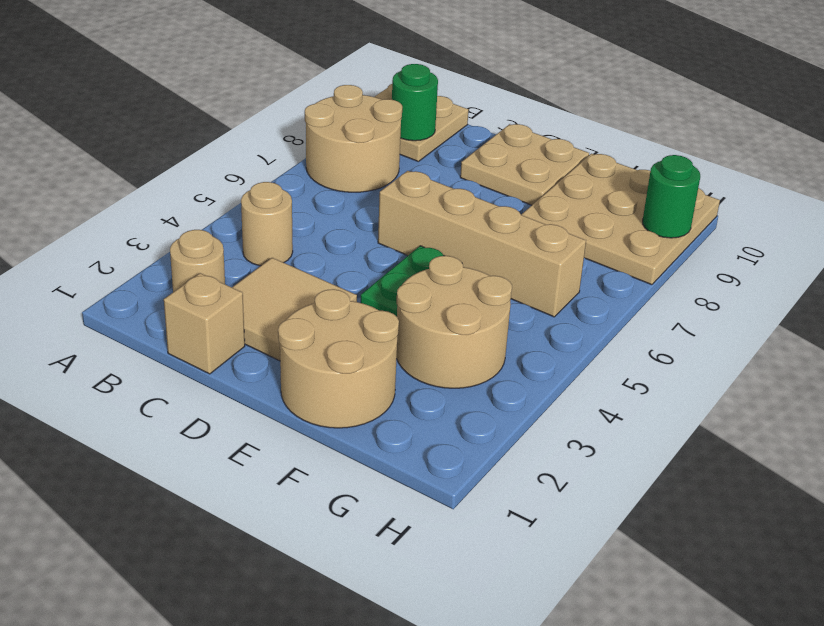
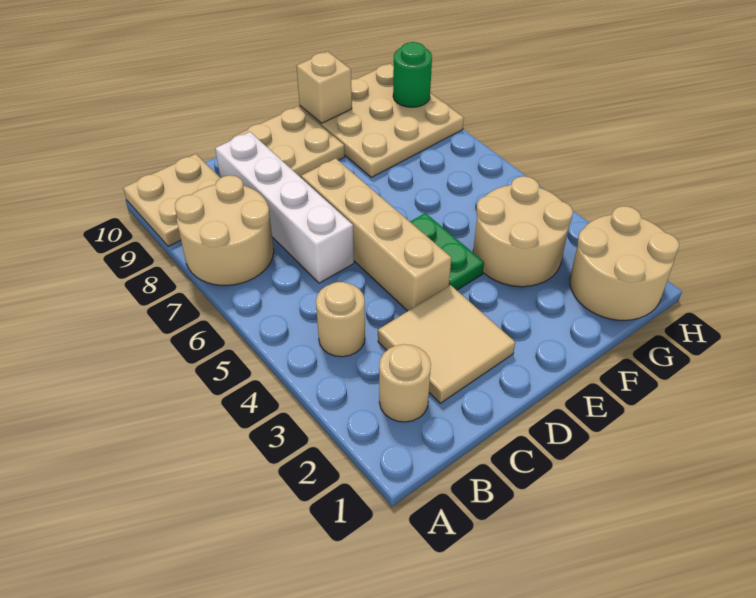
green 1x1 round brick [392,64,438,141] -> none
tan 1x1 brick [164,273,245,374] -> tan 1x1 brick moved to [296,52,352,123]
none -> white 1x4 brick [215,132,354,283]
tan 1x4 brick [378,171,586,317] -> tan 1x4 brick turned to [301,158,451,311]
tan 2x2 round brick [278,289,399,428] -> tan 2x2 round brick moved to [570,206,679,320]

